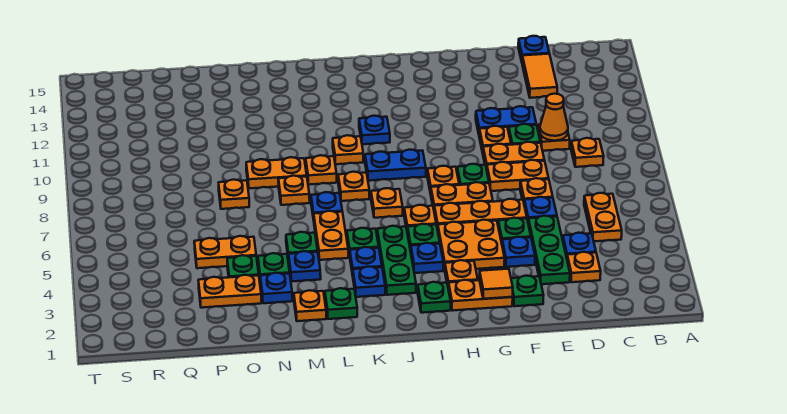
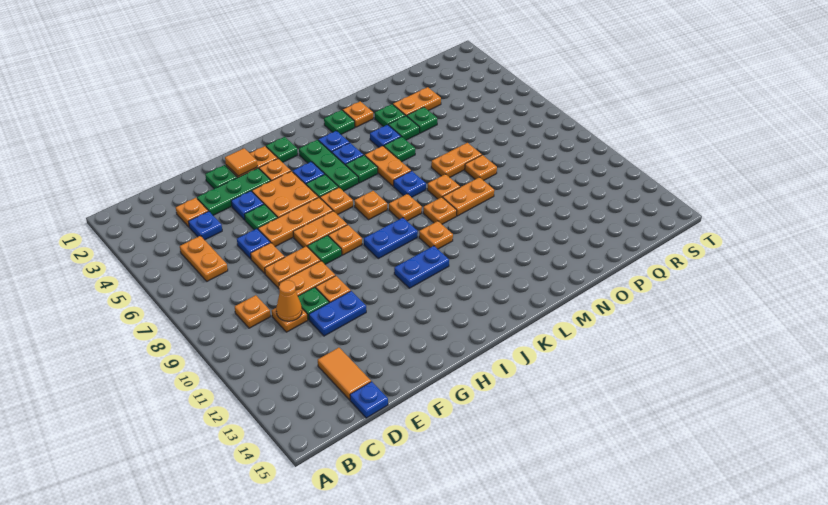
green 1x3 plate [528,216,570,284] -> green 1x3 plate turned to [197,168,271,215]
blue 1x1 plate [359,116,390,144] -> blue 1x2 plate [394,246,449,288]
blue 1x1 plate [260,273,292,303] -> green 1x1 plate [375,104,405,127]
orange 1x2 plate [194,236,256,268] -> orange 1x2 plate moved to [431,143,482,177]

